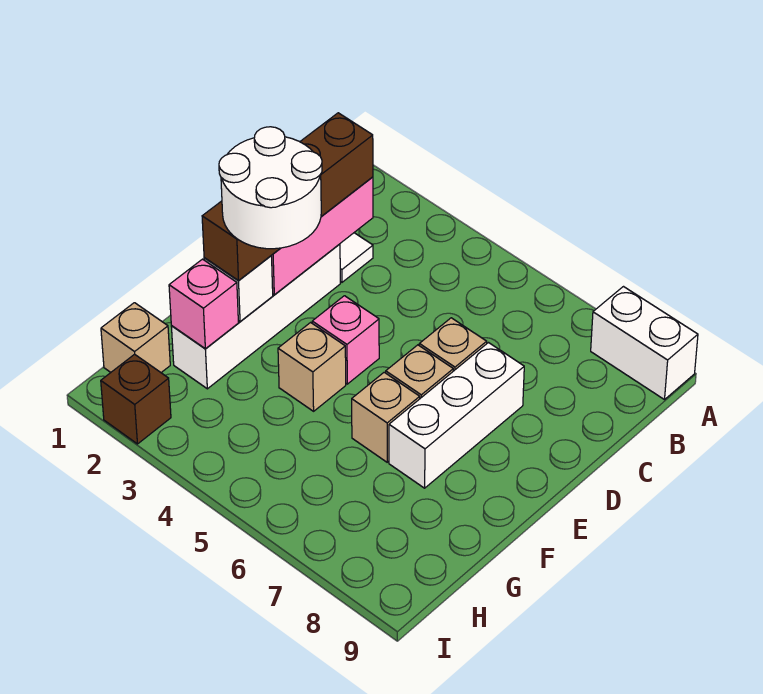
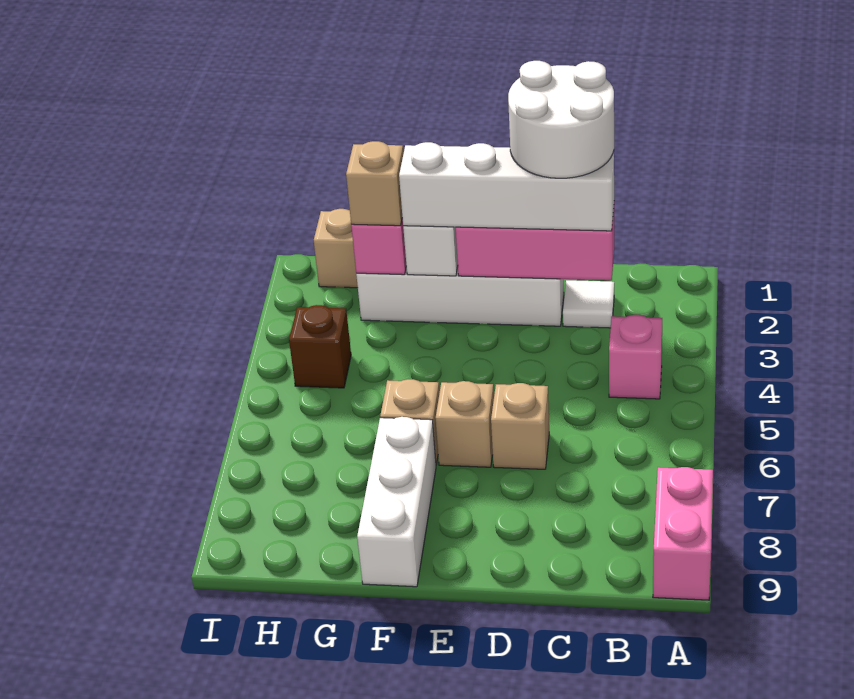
white 1x2 brick [591,287,698,400] -> pink 1x2 brick [653,467,713,600]
brown 1x4 brick [202,113,373,281] -> white 1x4 brick [399,142,614,231]
white 1x3 brick [389,343,524,488] -> white 1x3 brick turned to [357,417,436,587]
white 2x2 round brick [219,127,322,249] -> white 2x2 round brick moved to [508,61,614,178]
pink 1x1 brick [312,296,379,384] -> pink 1x1 brick moved to [609,315,662,399]
tan 1x1 brick [278,322,346,411] -> tan 1x1 brick moved to [346,141,403,226]
brown 1x1 brick [101,354,171,444] -> brown 1x1 brick moved to [289,305,351,388]

